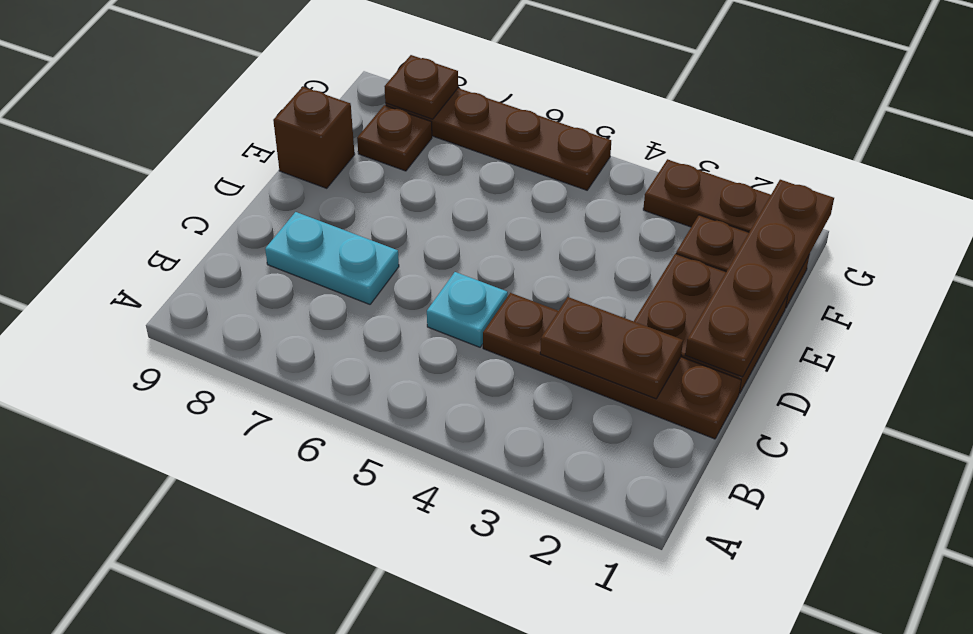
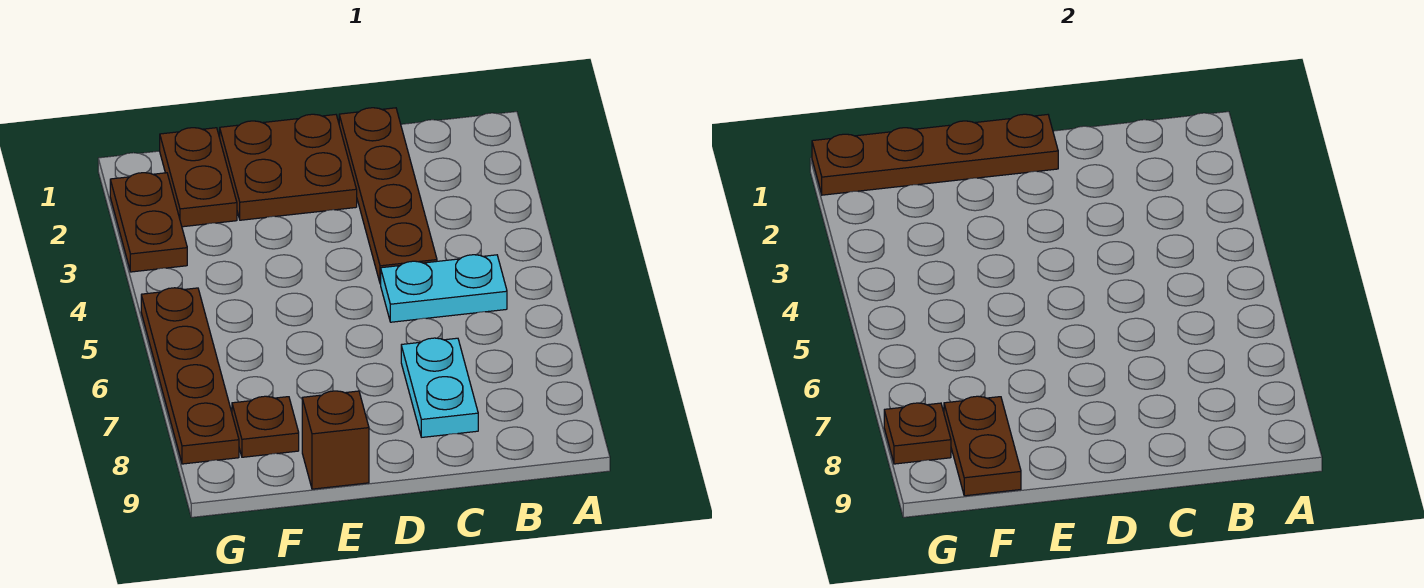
brown 1x2 plate [540,297,683,399] -> brown 1x2 plate moved to [944,396,1021,496]
cyan 1x1 plate [427,272,508,347] -> cyan 1x2 plate [381,255,507,322]

